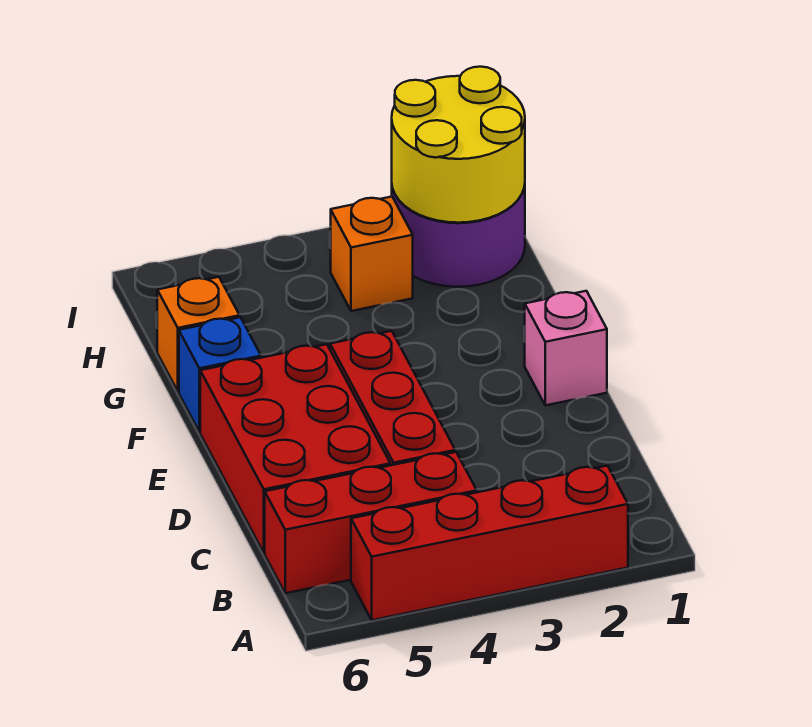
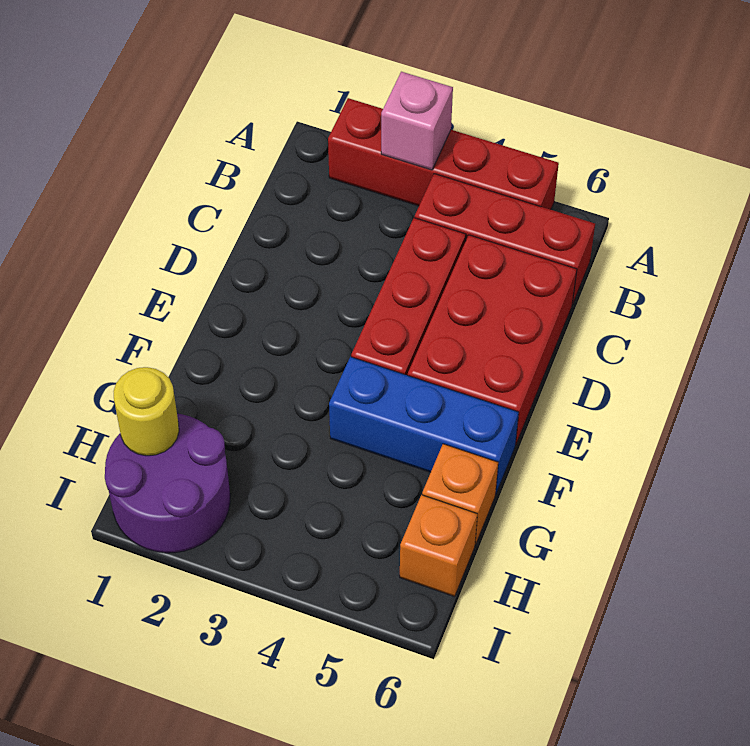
pink 1x1 brick [524,291,607,405] -> pink 1x1 brick moved to [381,72,453,170]
blue 1x1 brick [179,317,261,432] -> blue 1x3 brick [329,356,519,494]
yellow 2x2 round brick [392,67,525,223] -> yellow 1x1 round brick [113,367,179,456]
orange 1x1 brick [331,197,413,311] -> orange 1x1 brick moved to [400,495,477,597]

